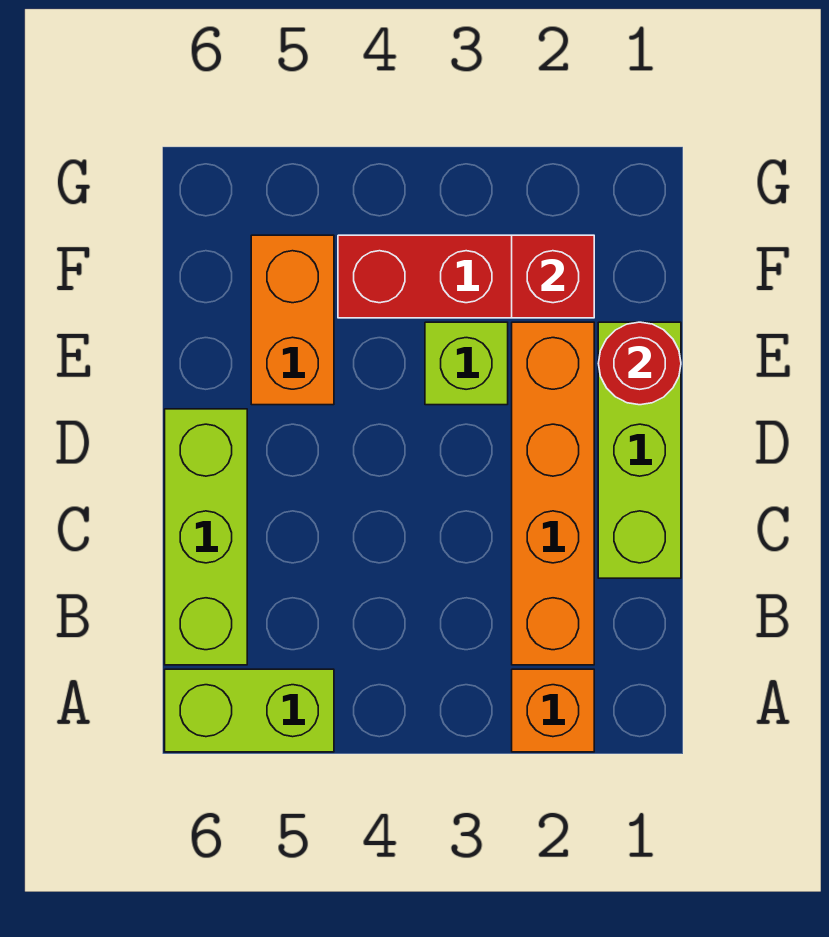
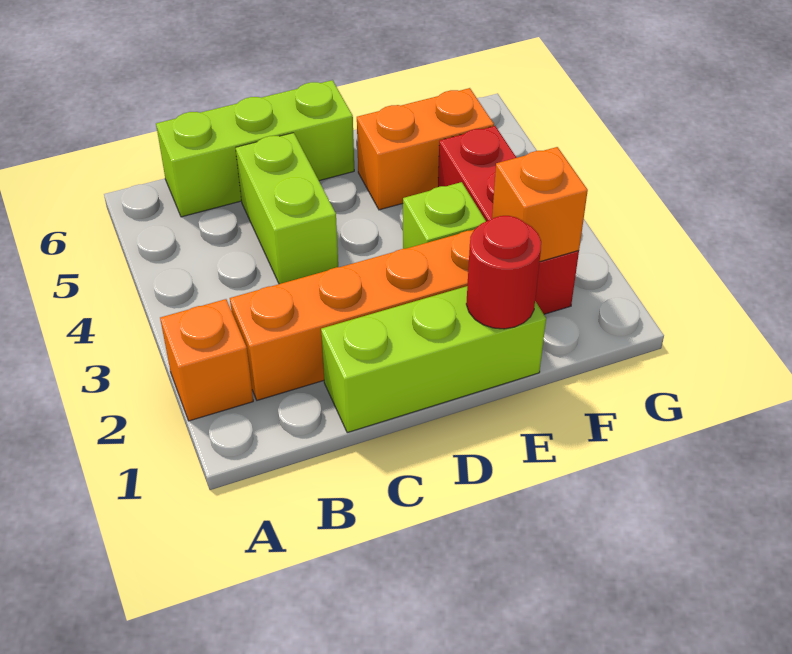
lime 1x2 brick [165,669,334,752] -> lime 1x2 brick moved to [236,133,338,284]
red 1x1 brick [512,235,594,318] -> orange 1x1 brick [492,147,588,262]

